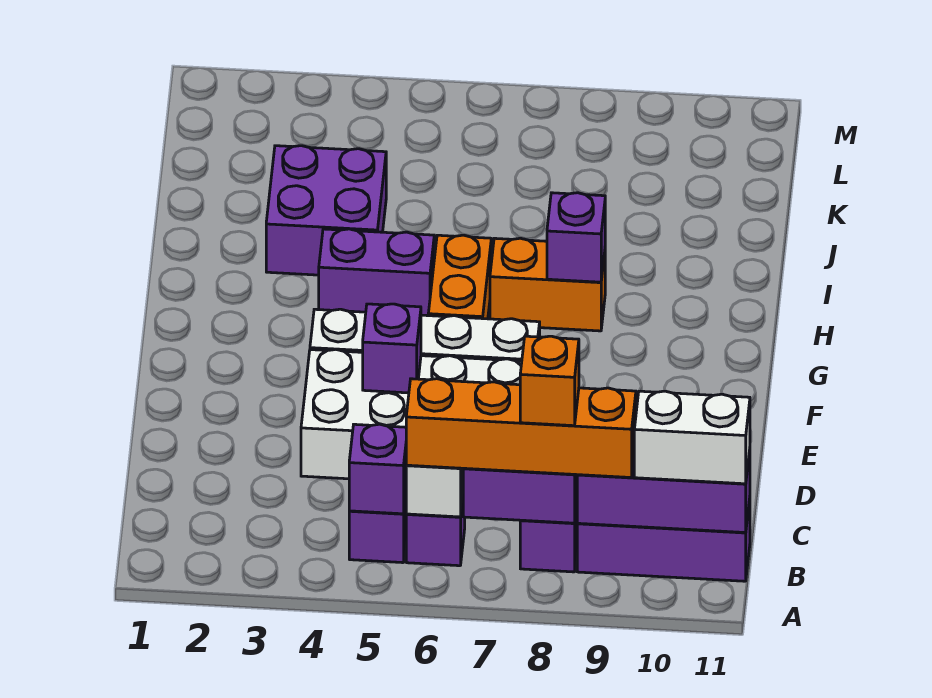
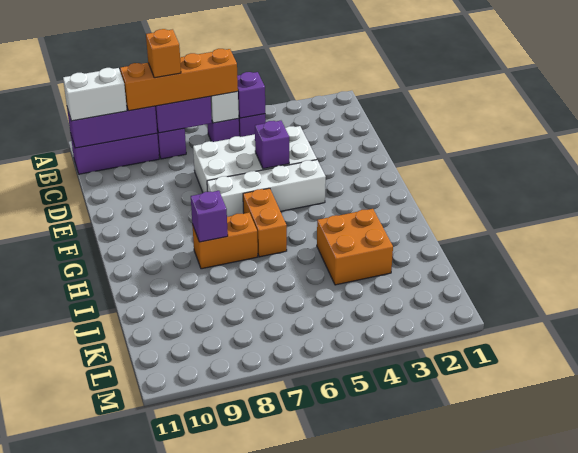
purple 1x2 brick [319,229,434,316] -> none
purple 2x2 brick [266,146,386,275] -> orange 2x2 brick [317,209,393,285]

